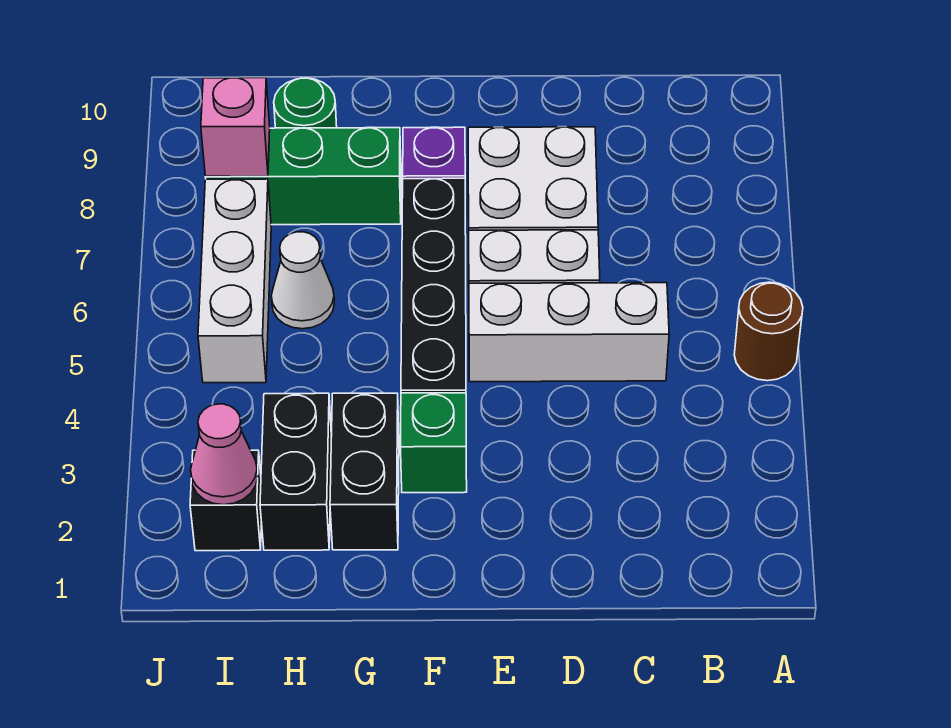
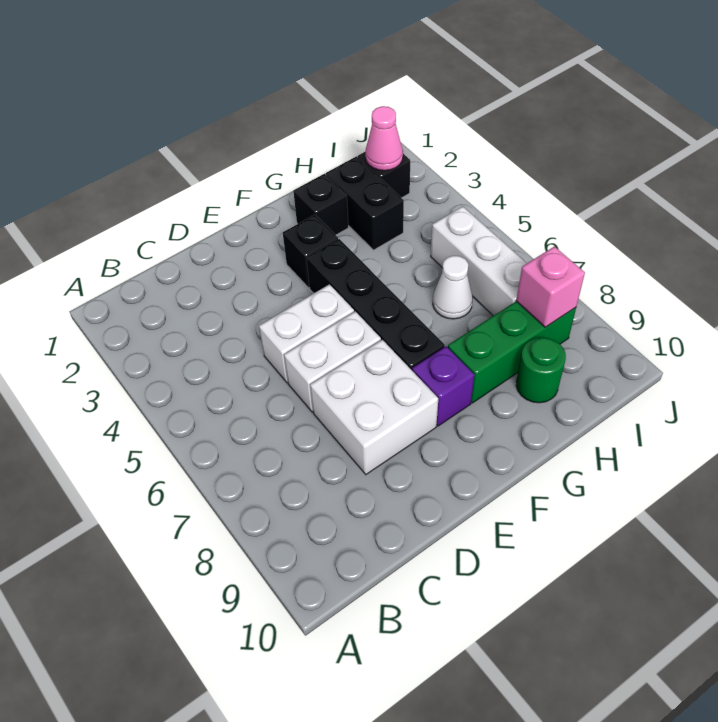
brown 1x1 round brick [734,282,803,381] -> none
white 1x3 brick [469,283,669,382] -> white 1x2 brick [259,284,354,383]
green 1x1 brick [401,393,467,493] -> black 1x1 brick [283,215,338,288]
black 1x2 brick [330,393,399,550] -> black 1x1 brick [293,174,348,235]

